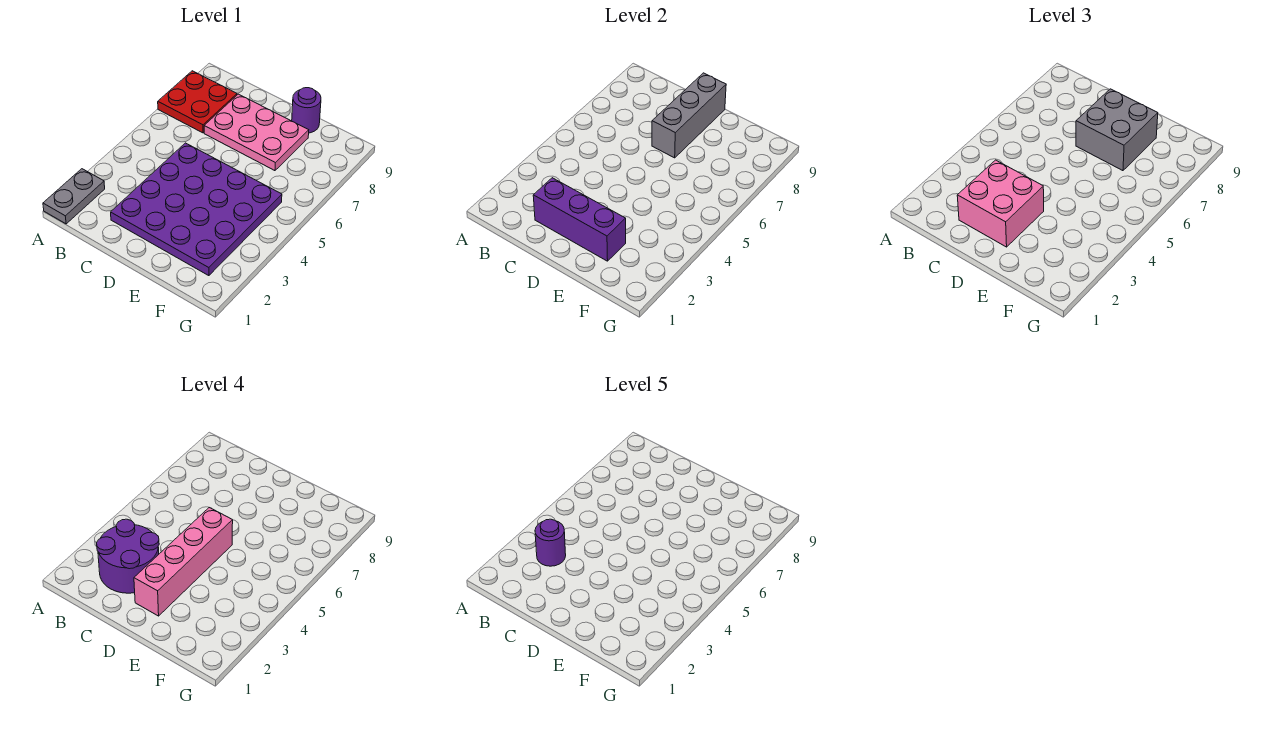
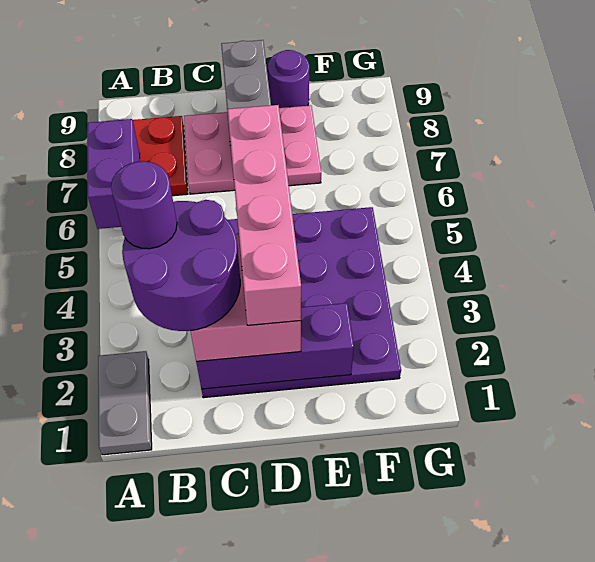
none -> purple 1x2 brick [88,119,140,229]
grey 2x2 brick [1076,89,1158,171] -> none

